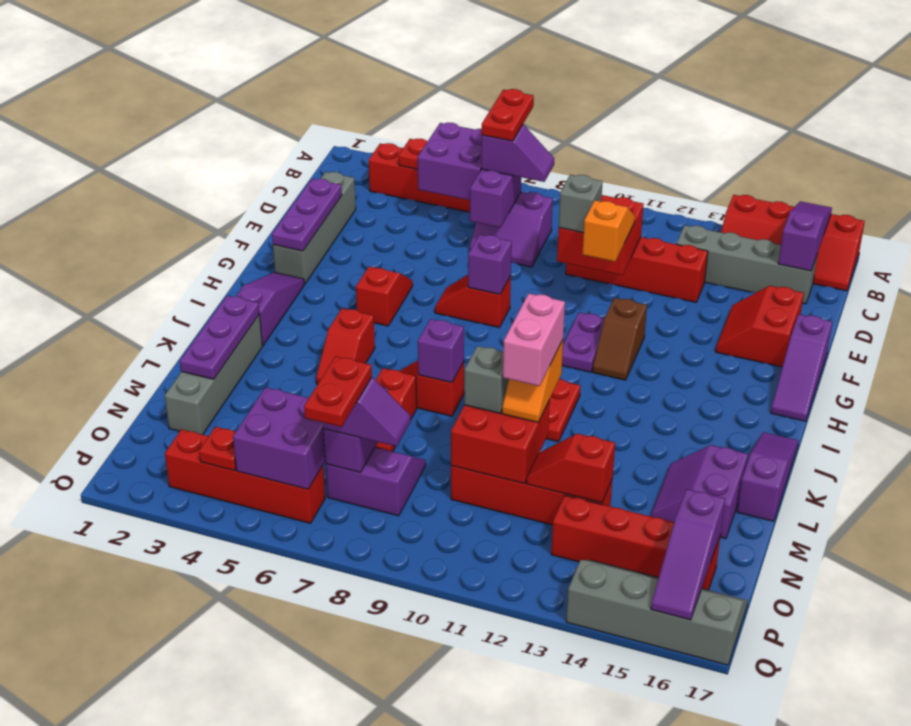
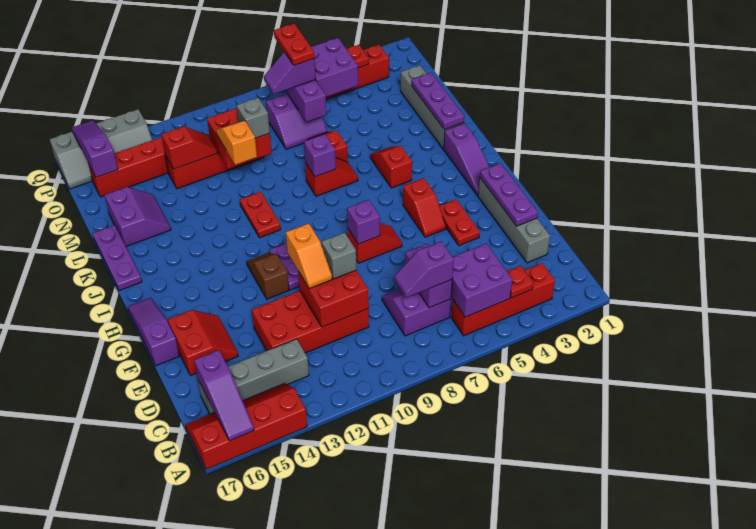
red 1x2 plate [482,89,534,141] -> red 1x2 plate moved to [439,199,480,246]
red 1x4 brick [566,237,708,302] -> red 2x4 brick [252,291,369,353]
purple 1x3 slope [737,432,799,521] -> purple 1x3 plate [92,225,142,291]
pink 1x2 brick [503,294,565,386] -> none

